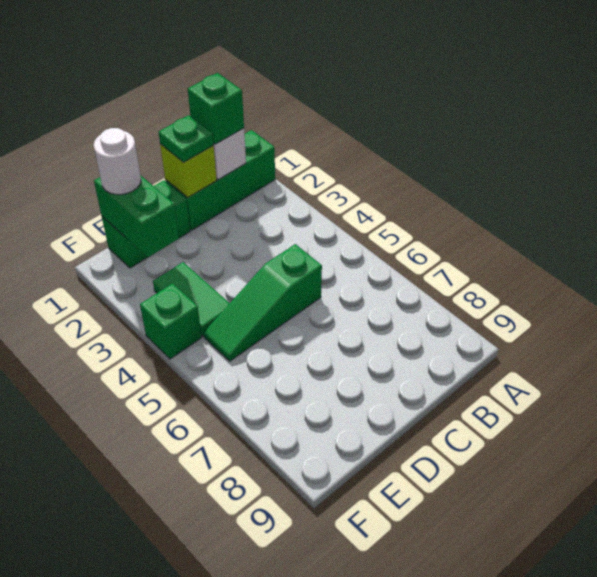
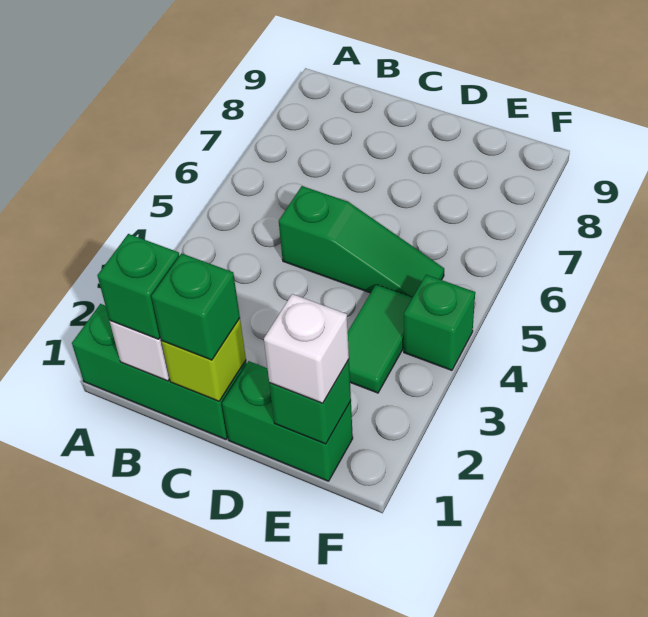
green 1x1 plate [159,115,214,162] -> green 1x1 brick [151,253,240,360]
green 1x2 brick [94,175,179,258] -> green 1x1 brick [269,360,351,444]
white 1x1 round brick [94,128,141,195] -> white 1x1 brick [264,294,349,403]

